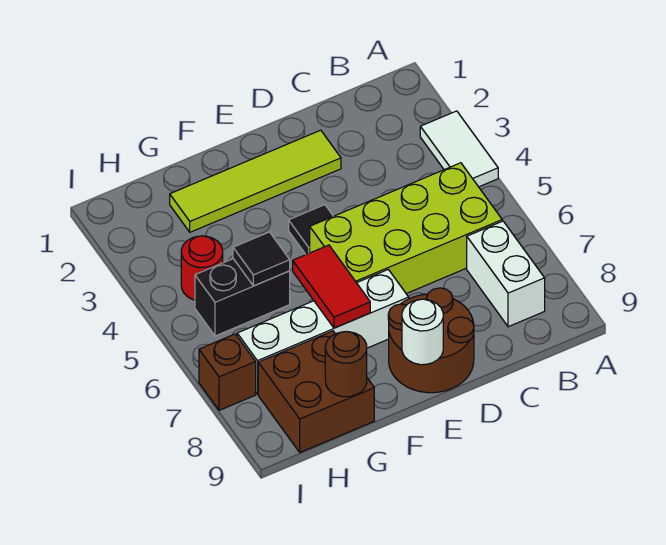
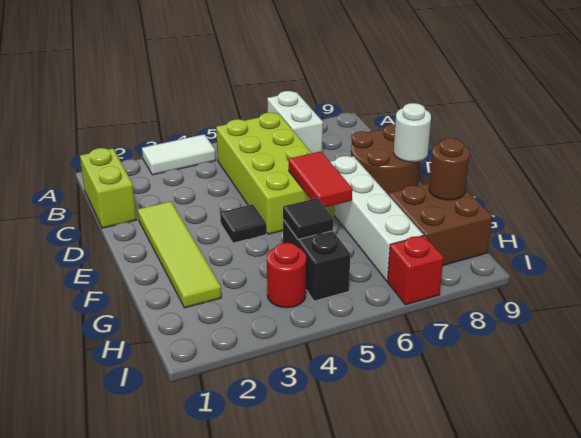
none -> lime 1x2 brick [80,148,136,228]
white 1x2 brick [467,221,545,327] -> white 1x2 brick turned to [267,91,323,153]
red 1x2 tile [293,245,370,328] -> red 1x2 tile turned to [289,151,352,207]
brown 1x1 brick [199,334,256,410] -> red 1x1 brick [387,236,444,305]

